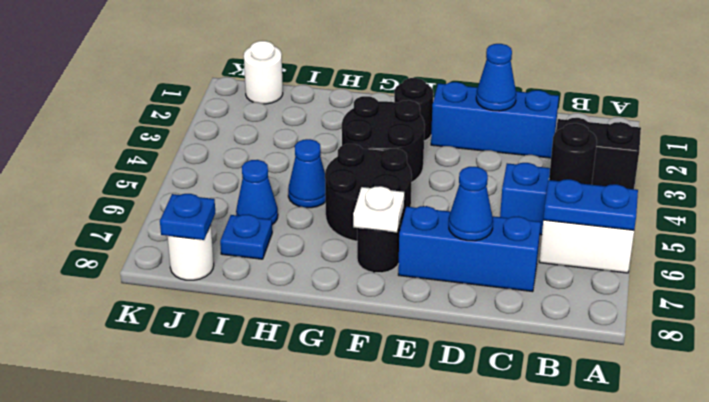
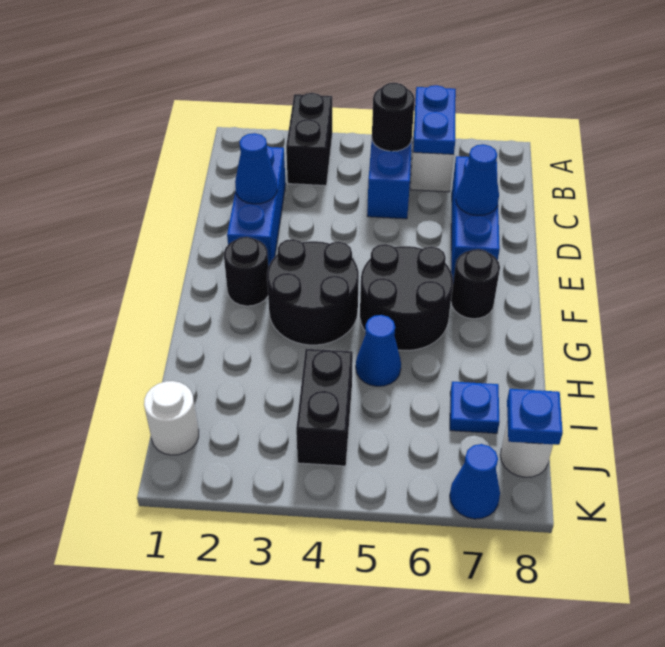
white 1x1 plate [353,186,404,233] -> none
none -> black 1x2 brick [296,349,353,466]
blue 1x1 cone [236,160,278,225] -> blue 1x1 cone moved to [450,444,500,519]

